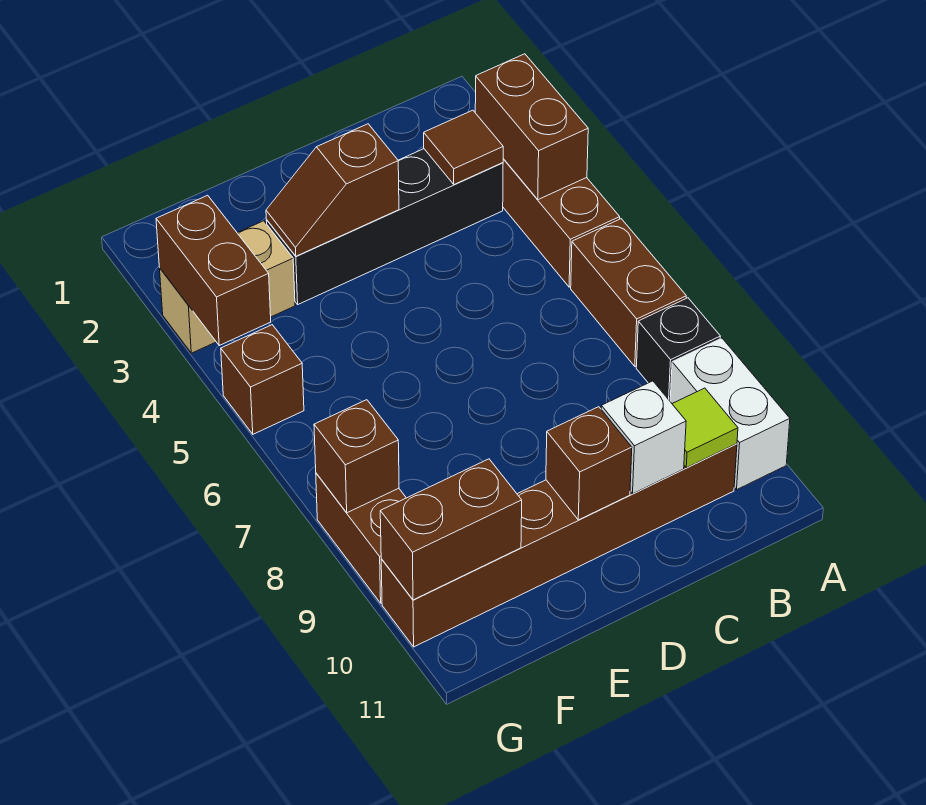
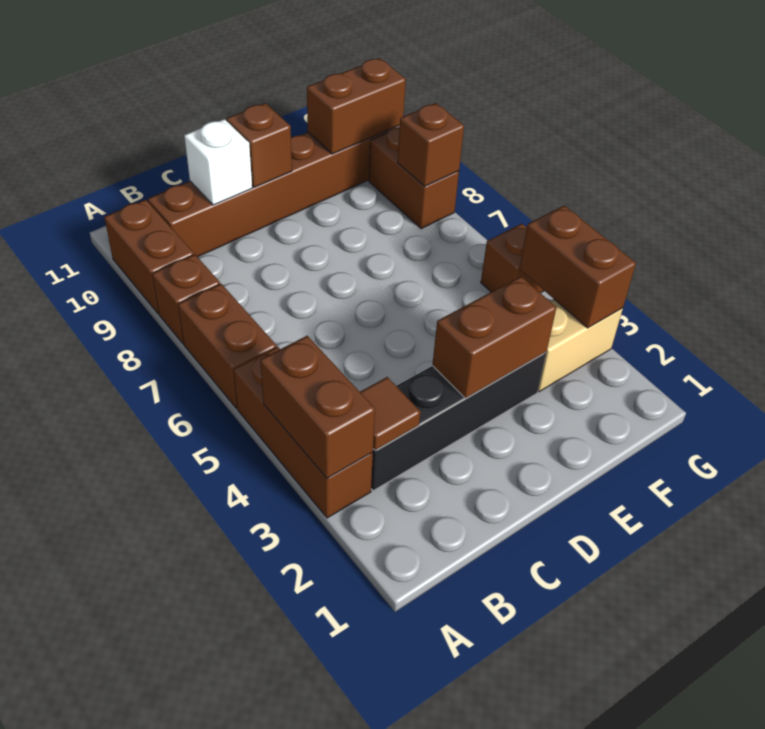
black 1x1 brick [636,298,720,401] -> brown 1x1 brick [152,254,220,344]
white 1x2 brick [670,338,790,490] -> brown 1x2 brick [104,200,194,314]
lime 1x1 tile [672,388,738,468] -> none
brown 1x2 slope [266,124,399,256] -> brown 1x2 brick [432,277,556,398]

